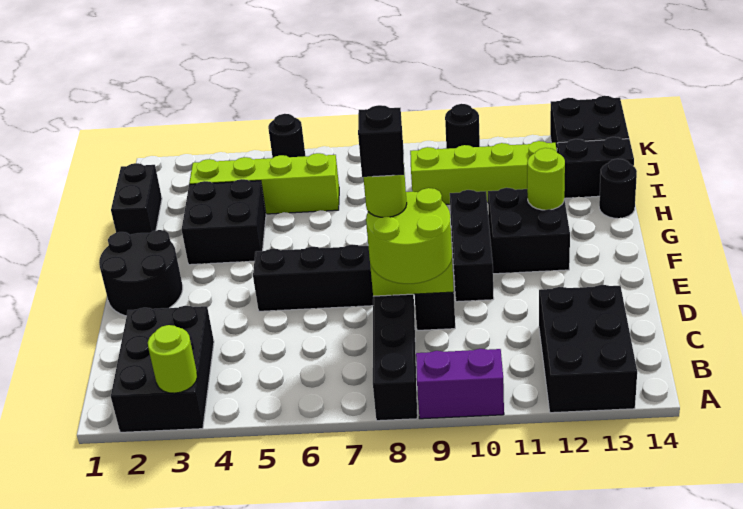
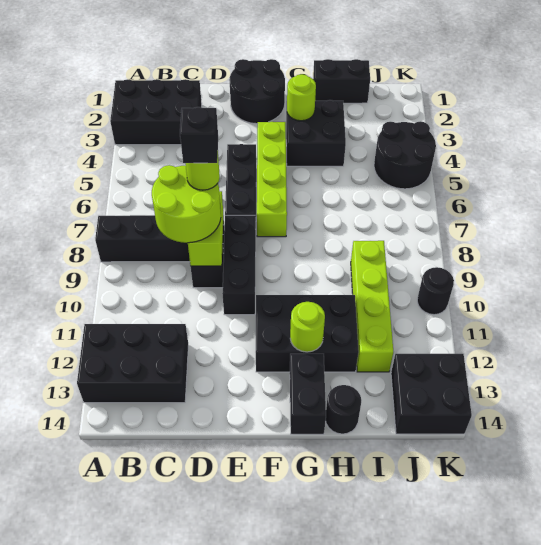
lime 1x1 round brick [148,325,197,393] -> lime 1x1 round brick moved to [287,74,316,121]
purple 1x2 brick [416,349,504,419] -> none
black 1x3 brick [450,190,494,302] -> black 1x3 brick turned to [222,215,256,315]
black 2x2 brick [488,188,570,274] -> black 2x3 brick [256,295,359,372]
lime 1x4 brick [189,153,339,214] -> lime 1x4 brick moved to [257,122,287,237]
black 1x2 brick [557,137,634,198] -> black 1x2 brick moved to [290,354,326,434]
black 1x1 round brick [268,114,305,158] -> black 2x2 round brick [374,121,436,189]

